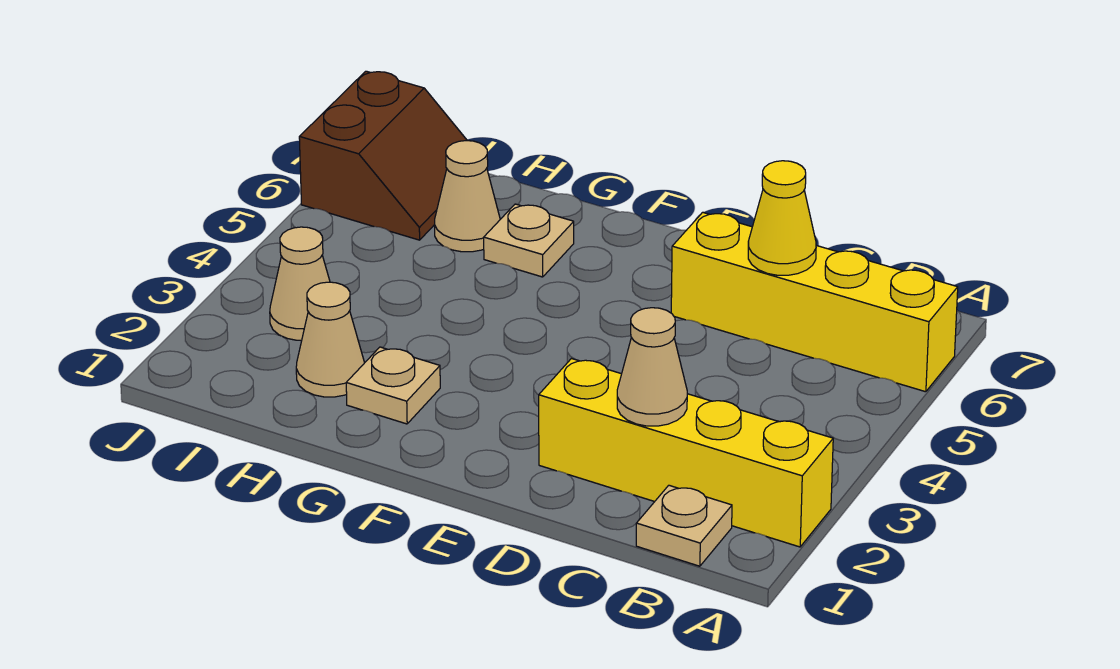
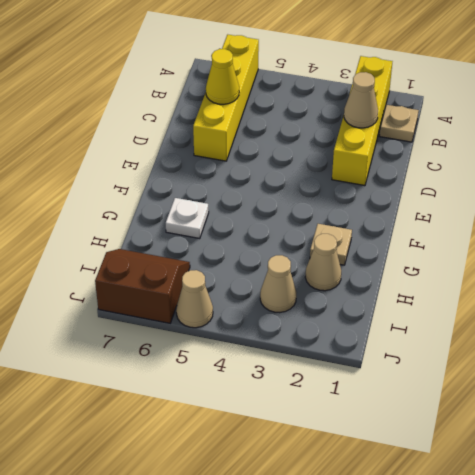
tan 1x1 plate [484,204,574,277] -> white 1x1 plate [166,198,209,238]
tan 1x1 cone [435,141,500,252] -> tan 1x1 cone moved to [176,270,213,328]

